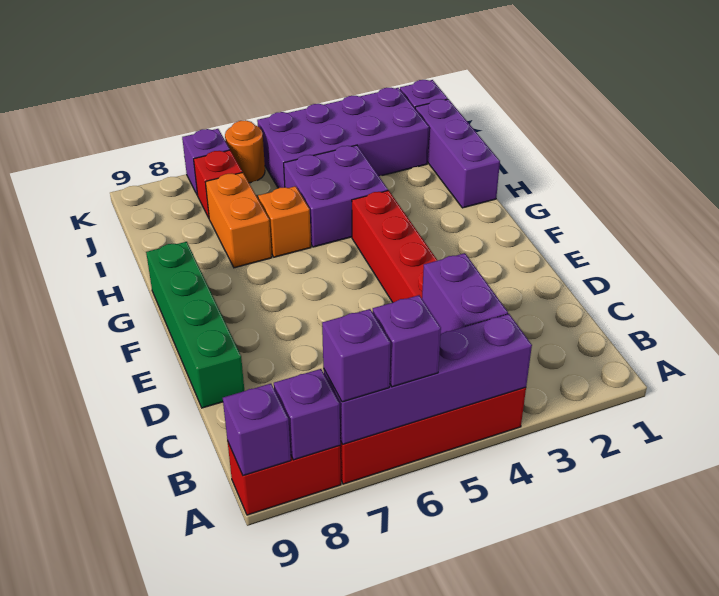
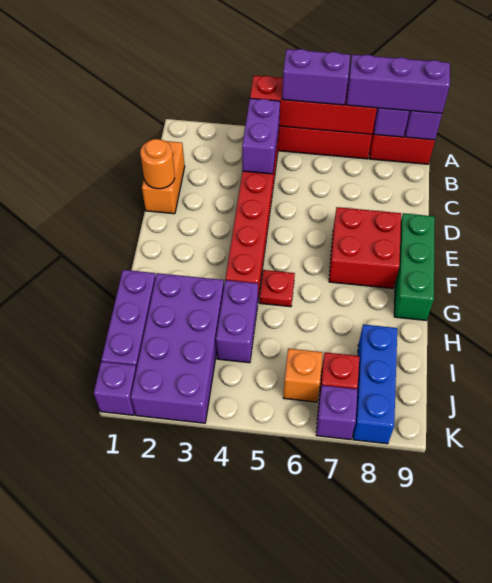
purple 1x4 brick [323,314,532,444] -> red 1x4 brick [250,76,377,134]
purple 1x1 brick [373,295,441,387] -> purple 1x2 brick [282,49,350,105]
purple 1x1 brick [322,309,391,402] -> purple 1x3 brick [346,55,450,113]
green 1x4 brick [146,242,244,408] -> green 1x3 brick [394,213,435,320]
none -> red 2x2 brick [329,207,401,288]
none -> red 1x1 plate [260,270,295,307]
purple 2x2 brick [284,145,388,247] -> purple 1x2 brick [216,280,258,363]
orange 1x1 brick [258,186,311,257] -> orange 1x1 brick moved to [283,349,323,402]
orange 1x2 brick [205,172,272,268] -> orange 1x2 brick moved to [142,141,185,214]
none -> blue 1x3 brick [353,324,397,444]
purple 2x4 brick [257,88,429,188] -> purple 2x4 brick turned to [131,273,224,423]
orange 1x1 round brick [225,120,265,183] -> orange 1x1 round brick moved to [140,139,175,189]

